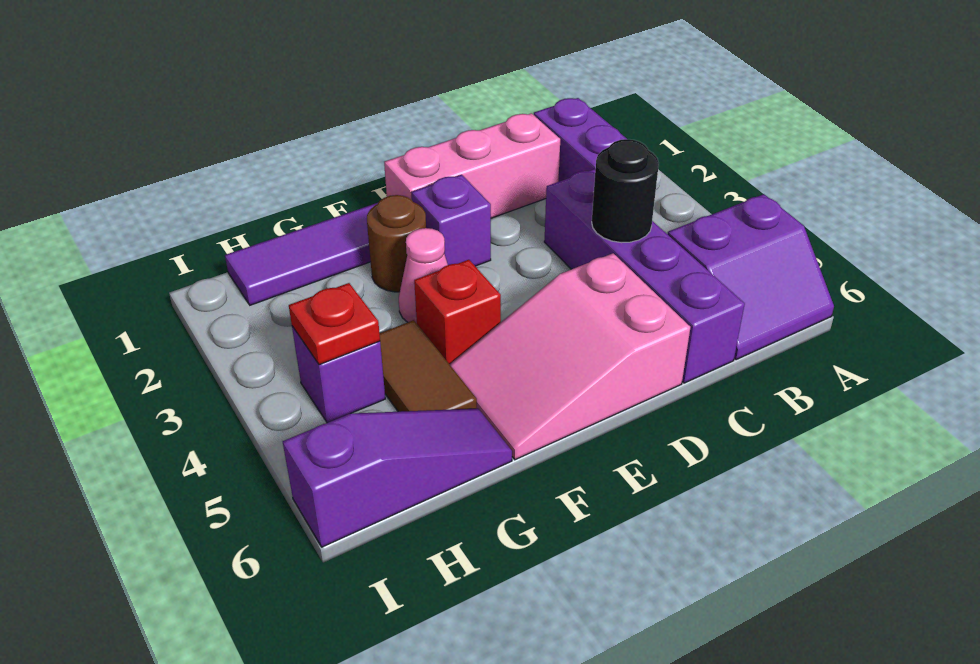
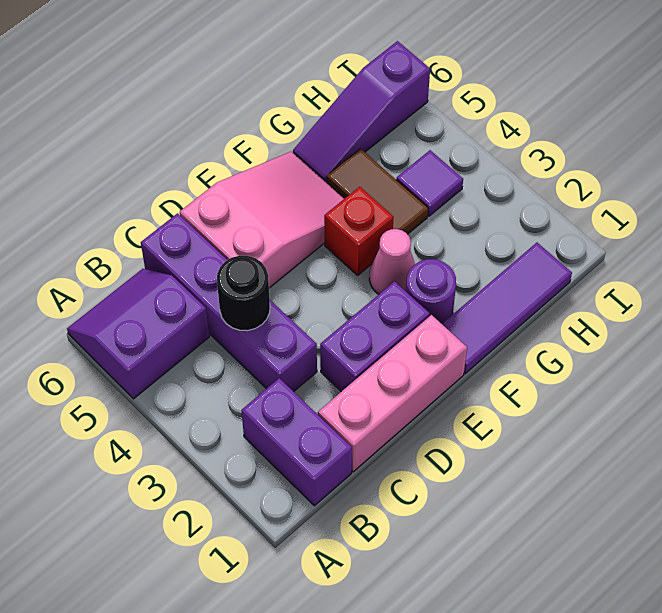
purple 1x1 brick [411,175,491,266] -> purple 1x2 brick [320,282,430,392]
brown 1x1 round brick [367,195,426,292] -> purple 1x1 round brick [406,259,456,324]
purple 1x1 brick [292,326,385,423] -> purple 1x1 tile [396,150,463,216]
red 1x1 plate [289,283,380,365] -> none

